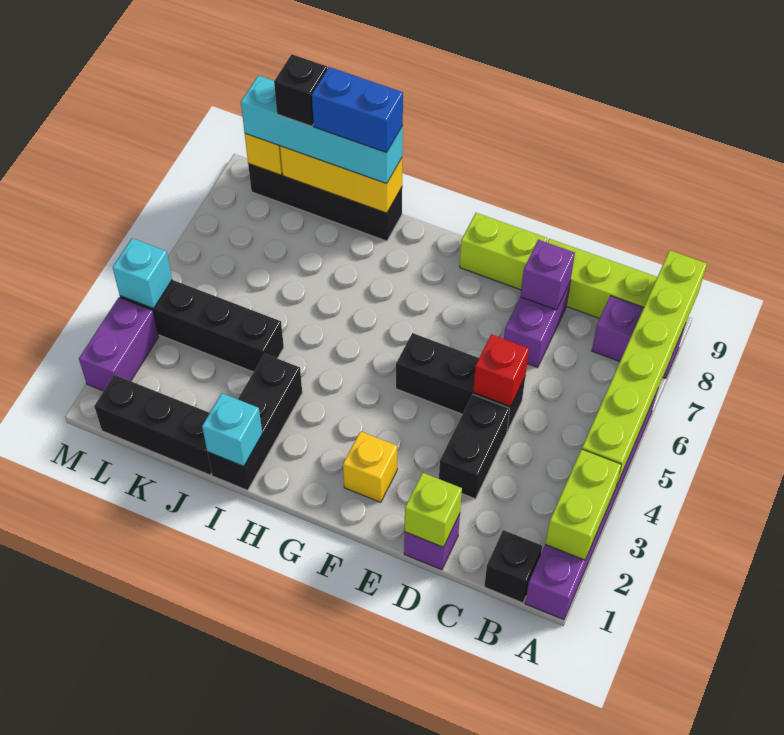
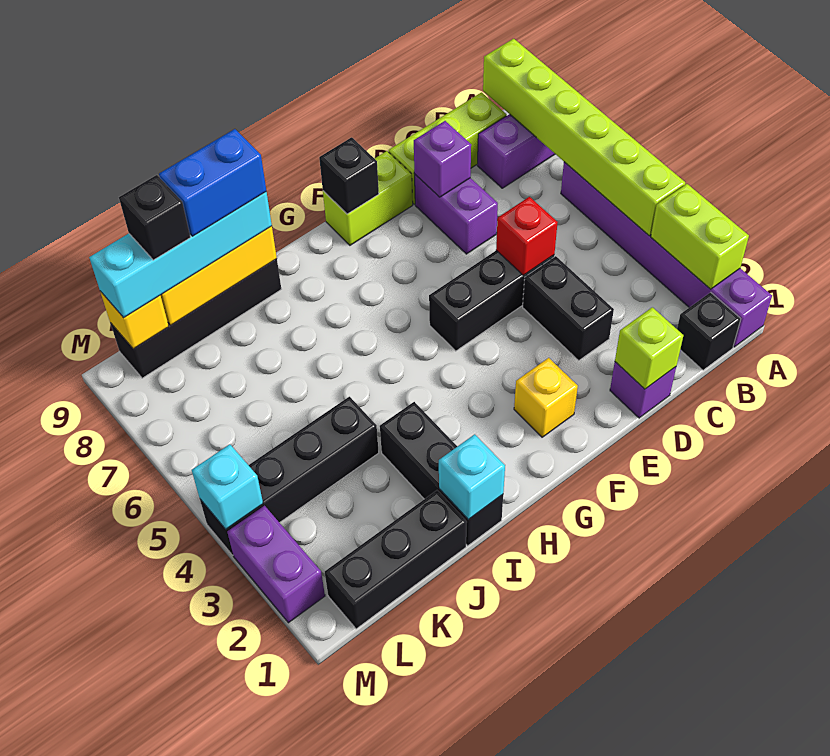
none -> black 1x1 brick [319,137,379,214]

